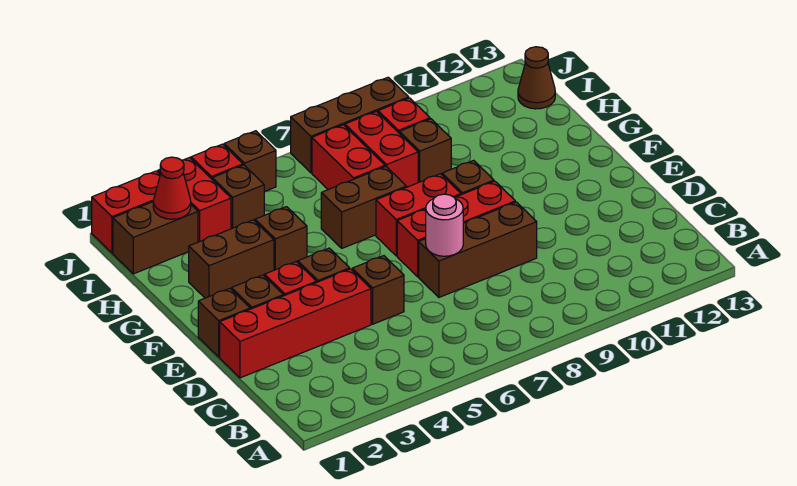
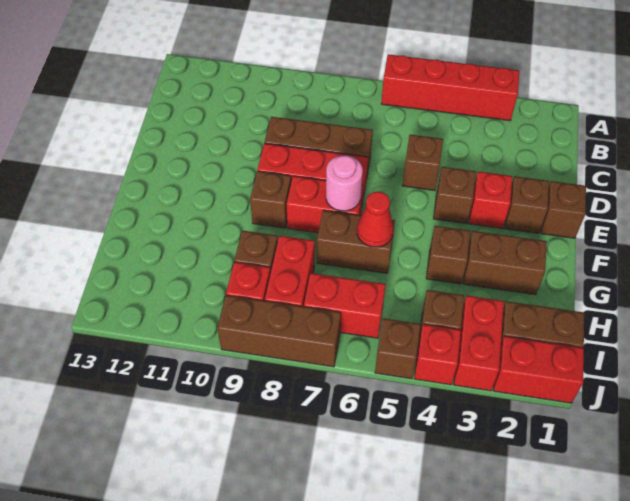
red 1x4 brick [220,269,371,378] -> red 1x4 brick moved to [381,54,519,121]
pink 1x1 round brick [426,194,463,256] -> pink 1x1 round brick moved to [326,156,363,211]
red 1x2 brick [312,125,385,190] -> red 1x2 brick turned to [304,273,386,338]
red 1x1 cone [153,157,191,219] -> red 1x1 cone moved to [357,192,393,247]
brown 1x1 cone [518,47,555,109] -> none

